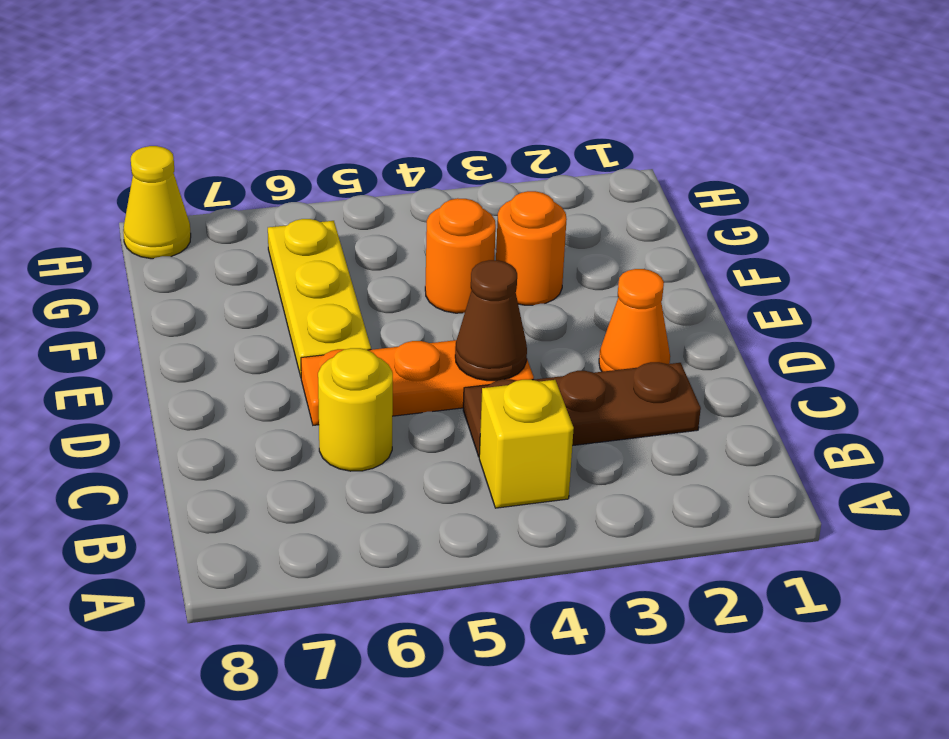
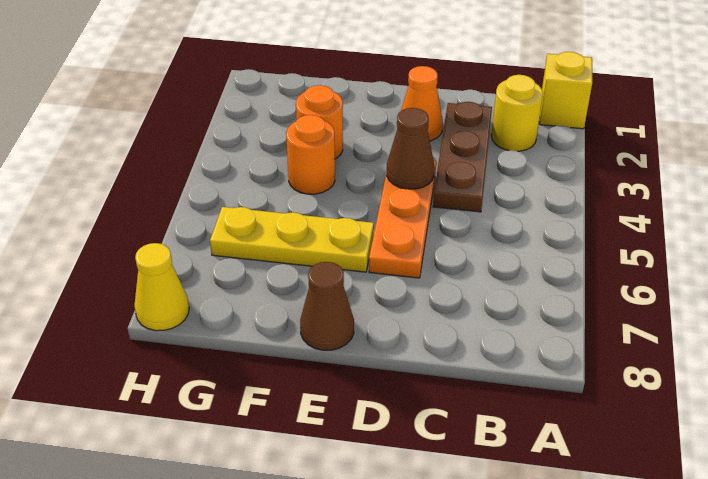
yellow 1x1 brick [479,380,574,508] -> yellow 1x1 brick moved to [539,52,592,129]
yellow 1x1 round brick [318,348,393,471] -> yellow 1x1 round brick moved to [491,75,543,151]
none -> brown 1x1 cone [300,262,354,350]

